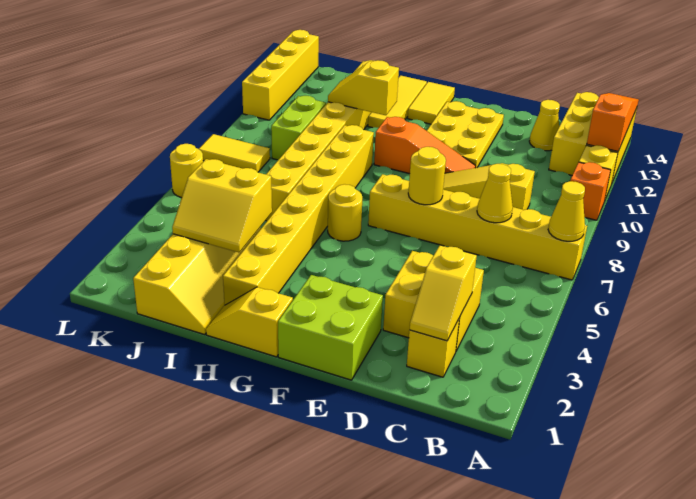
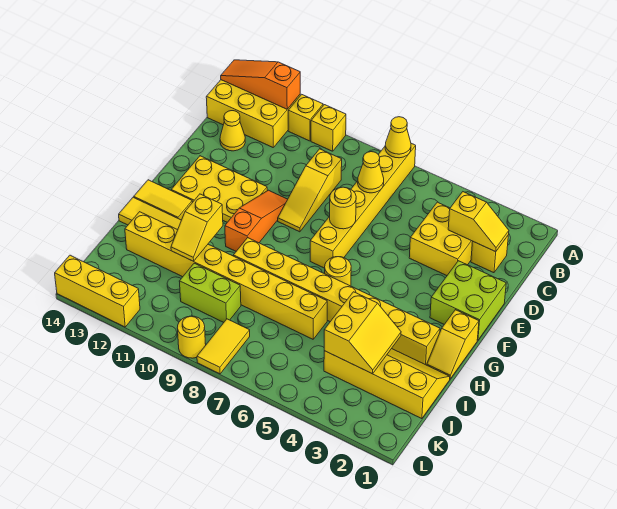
orange 1x1 brick [571,162,611,220] -> yellow 1x1 brick [311,105,346,151]
yellow 1x1 round brick [170,144,203,198] -> yellow 1x1 round brick moved to [177,316,206,358]
yellow 1x4 brick [242,30,319,120] -> yellow 1x3 brick [55,255,140,327]

